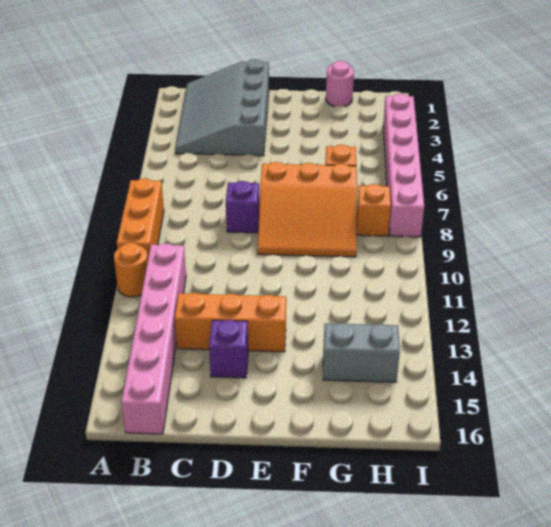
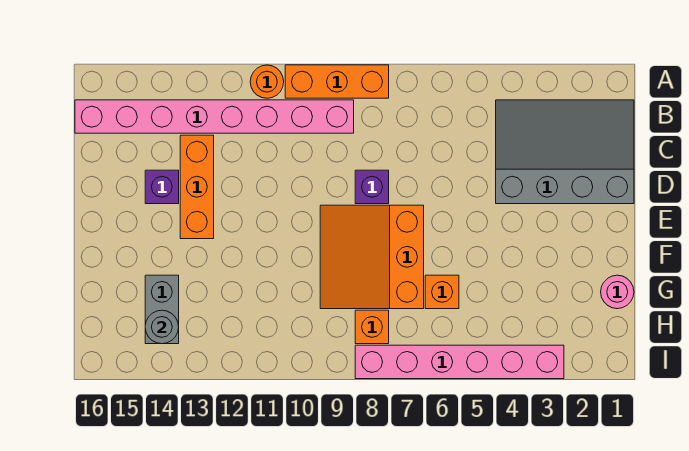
pink 1x6 brick [121,244,186,434] -> pink 1x8 brick [75,100,354,133]
none -> grey 1x1 round brick [145,310,179,344]

